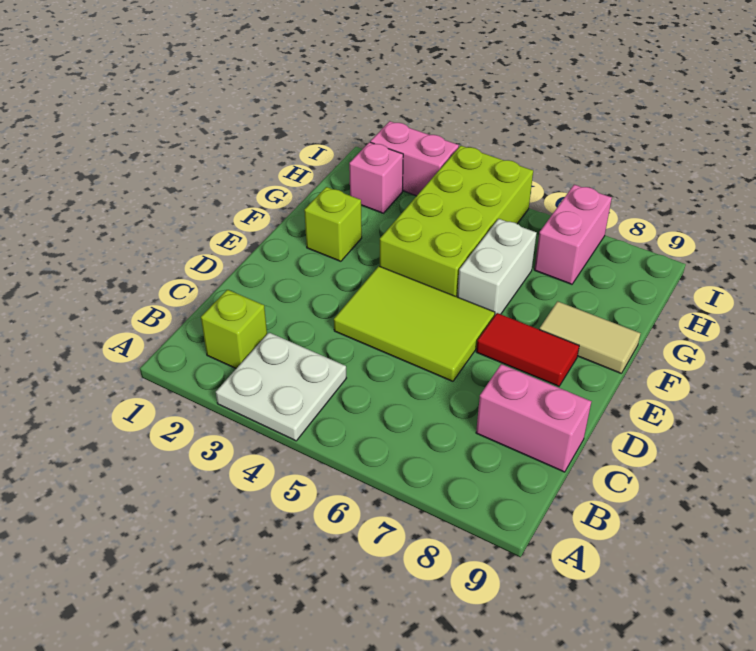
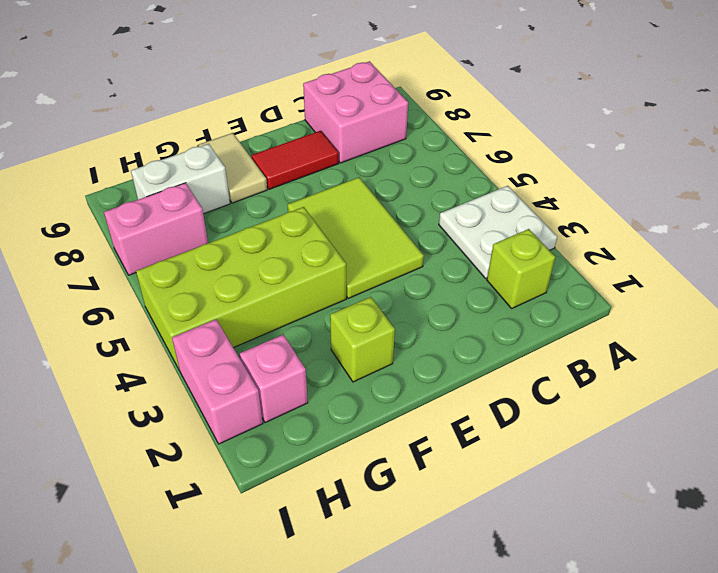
pink 1x2 brick [476,364,591,472] -> pink 2x2 brick [303,61,408,163]
red 1x2 tile [476,313,579,386] -> red 1x2 tile turned to [251,131,339,189]
white 1x2 brick [457,219,537,315] -> white 1x2 brick moved to [131,144,230,214]

